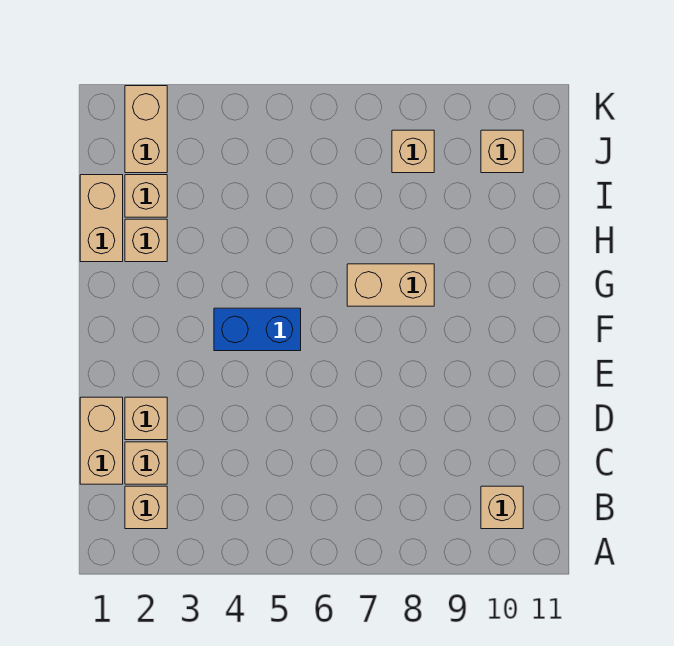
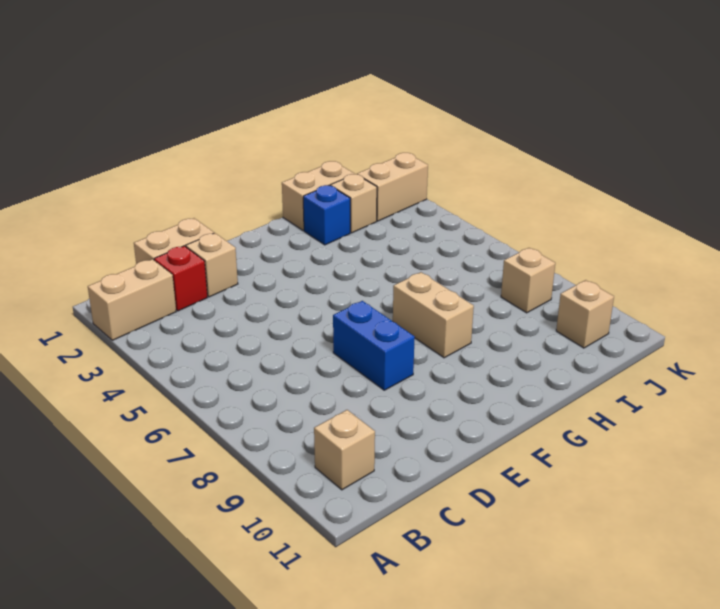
tan 1x1 brick [125,486,167,529] -> tan 1x2 brick [88,259,176,340]
tan 1x1 brick [125,442,167,484] -> red 1x1 brick [154,246,208,311]
blue 1x2 brick [214,308,301,351] -> blue 1x2 brick moved to [333,301,415,390]
tan 1x1 brick [125,219,167,262] -> blue 1x1 brick [303,185,350,245]

